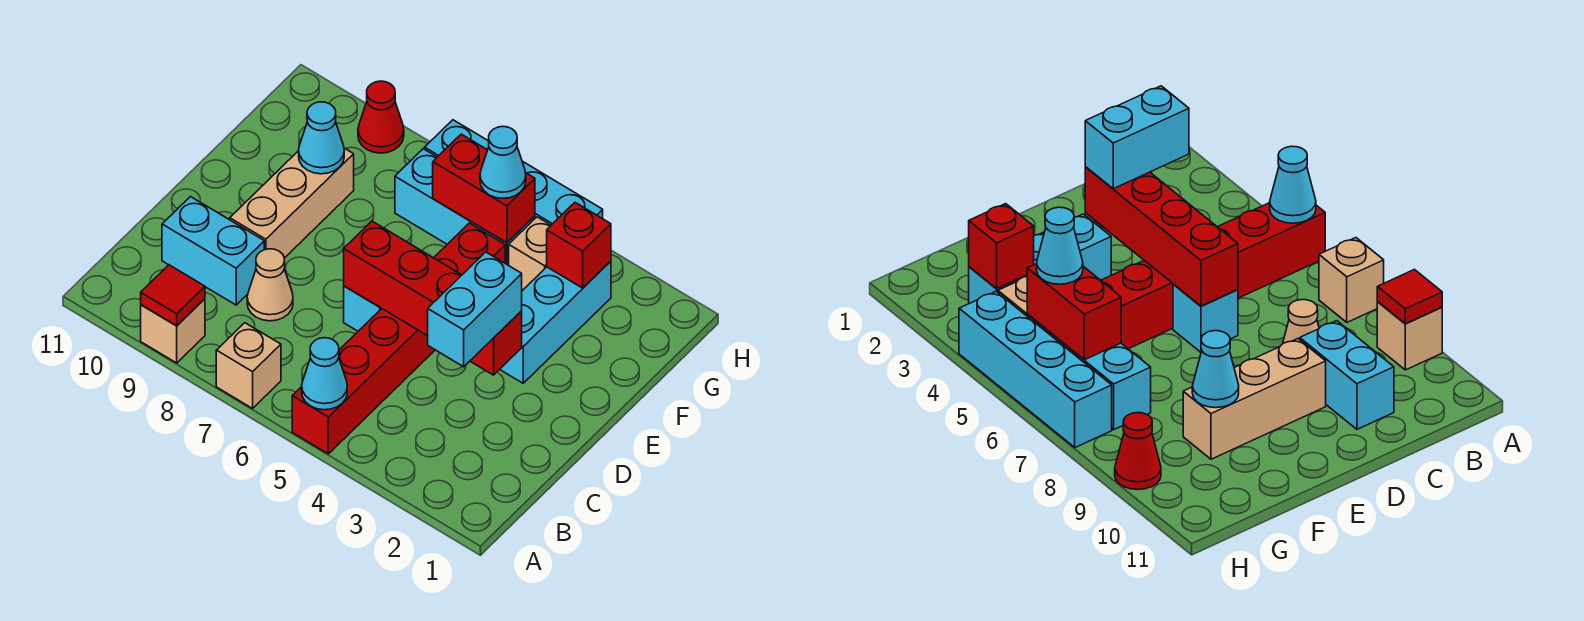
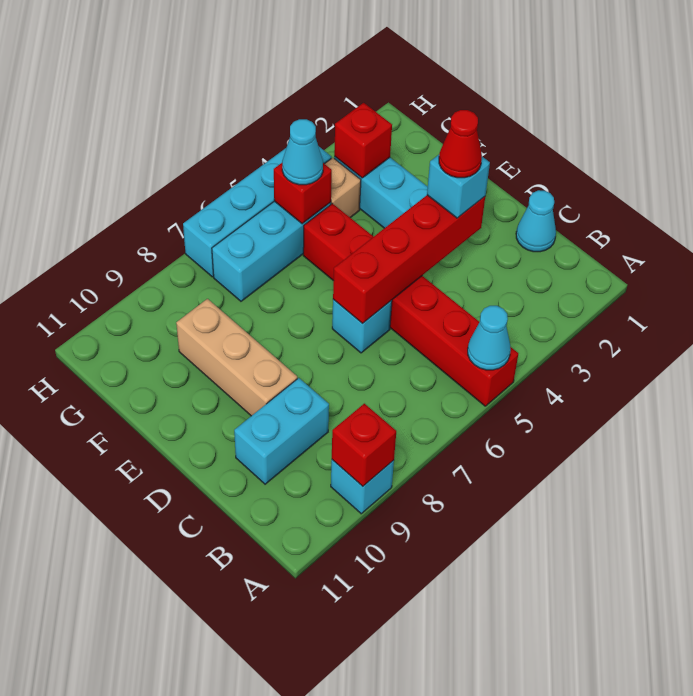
tan 1x1 brick [216,323,281,408] -> none
tan 1x1 brick [141,299,205,363] -> cyan 1x1 brick [331,460,394,514]
red 1x1 tile [141,265,205,326] -> red 1x1 brick [332,404,396,486]
cyan 1x2 brick [428,252,522,367] -> cyan 1x1 brick [427,155,490,218]
tan 1x1 cone [247,249,293,321] -> none
cyan 1x1 cone [299,102,344,174] -> cyan 1x1 cone moved to [516,190,556,252]
red 1x2 brick [433,134,535,243] -> red 1x1 brick [274,163,332,224]
red 1x1 cone [358,81,404,153] -> red 1x1 cone moved to [439,110,482,178]

